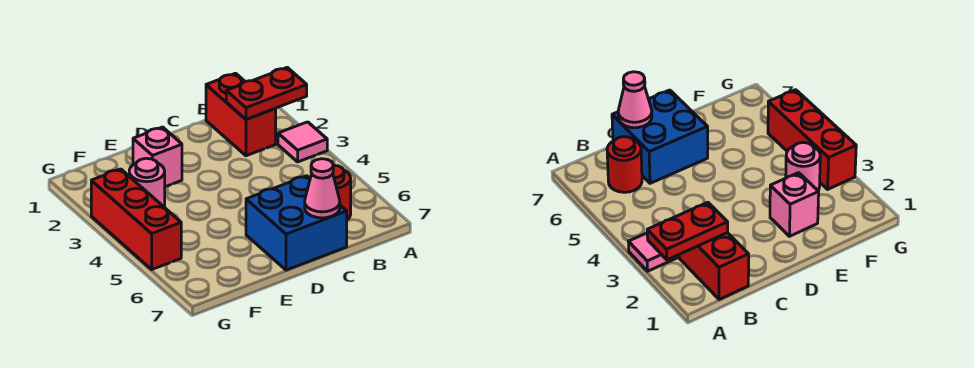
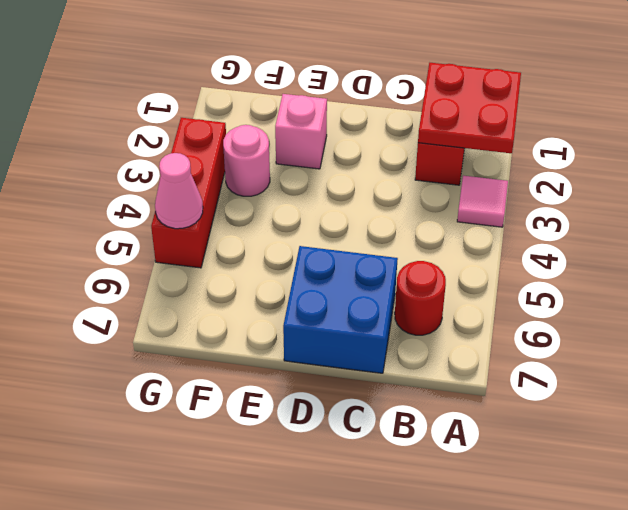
red 1x2 plate [226,67,307,119] -> red 2x2 plate [418,63,521,153]
pink 1x1 cone [305,159,340,218] -> pink 1x1 cone moved to [155,153,203,229]

